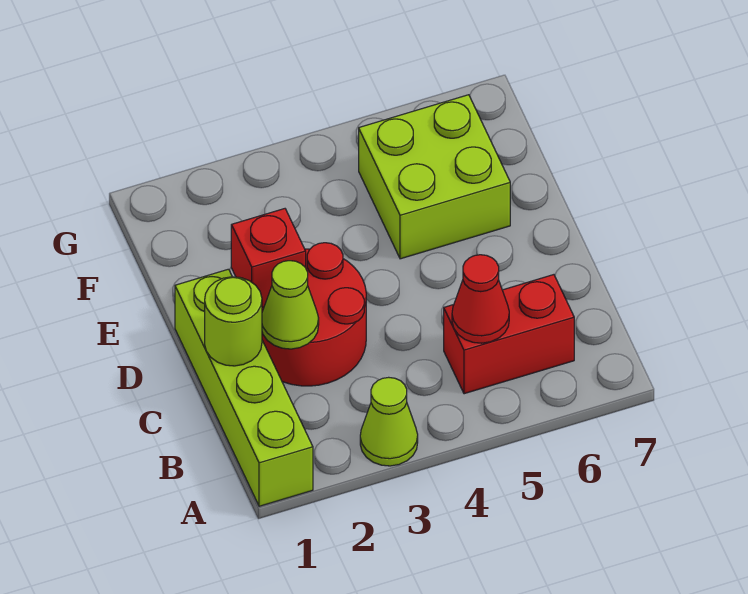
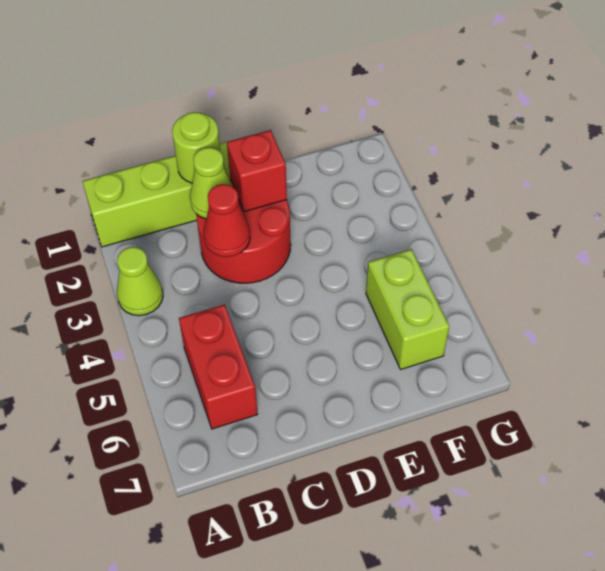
red 1x1 cone [452,255,509,343] -> red 1x1 cone moved to [203,184,250,257]
lime 2x2 brick [359,95,510,259] -> lime 1x2 brick [366,249,449,370]

